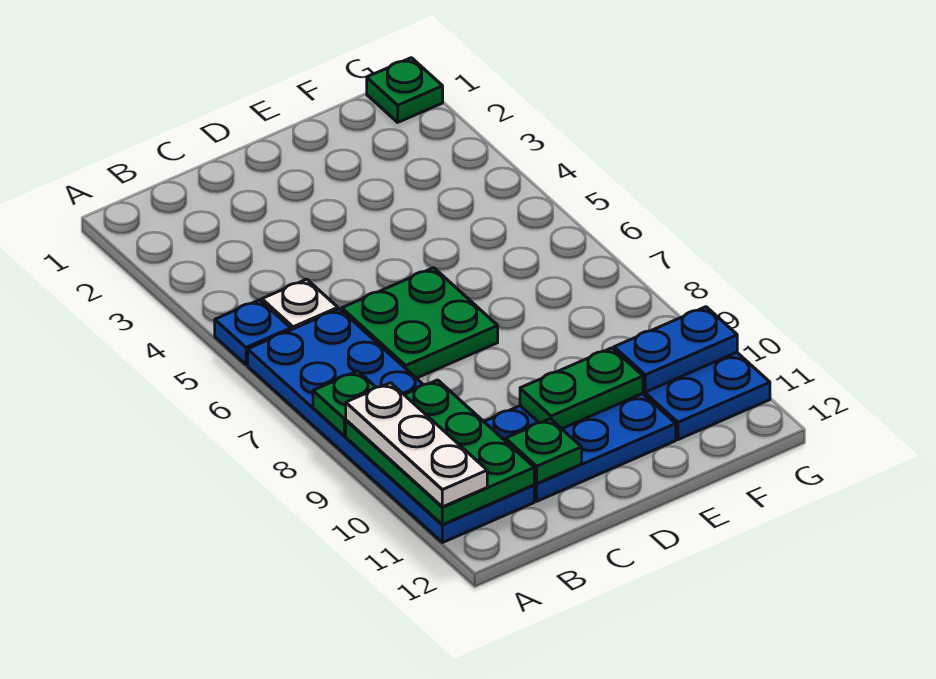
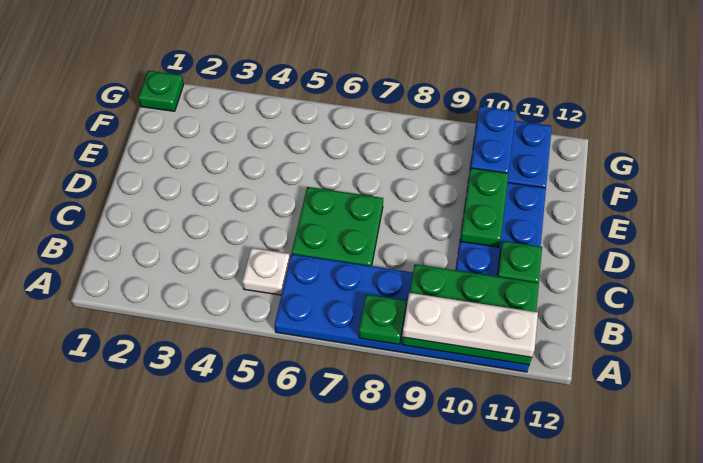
blue 1x1 plate [215,300,291,365] -> none

